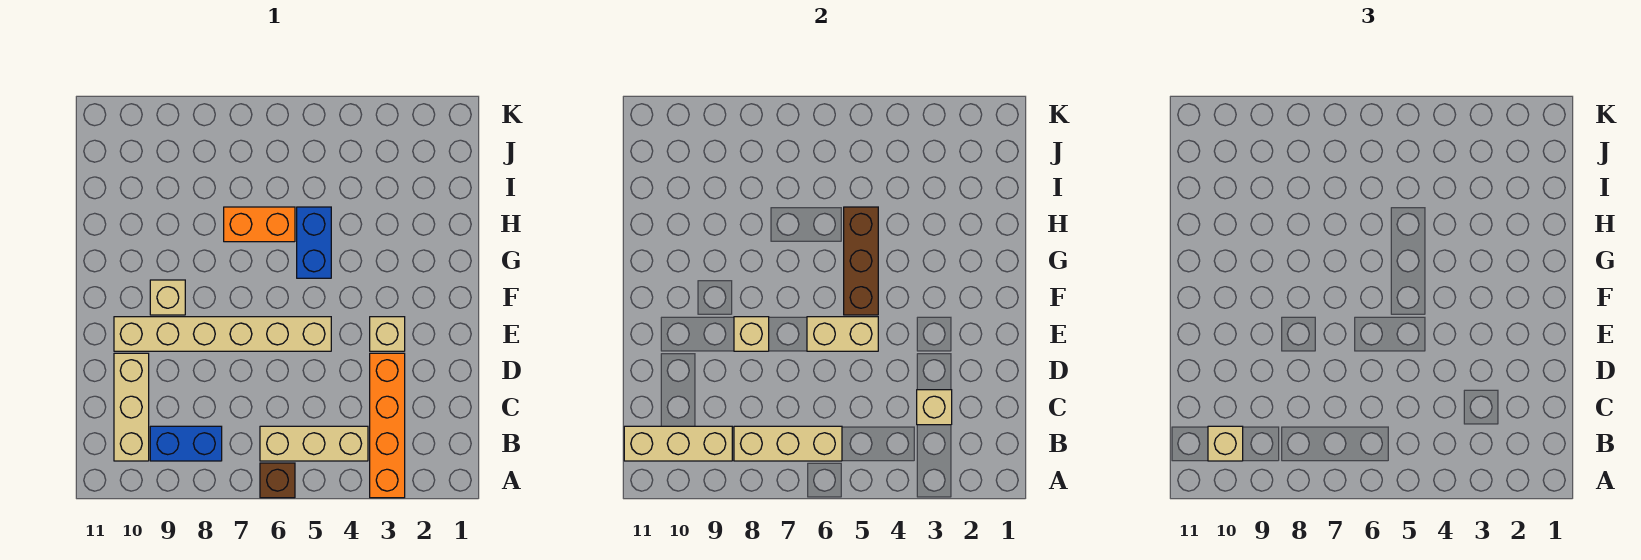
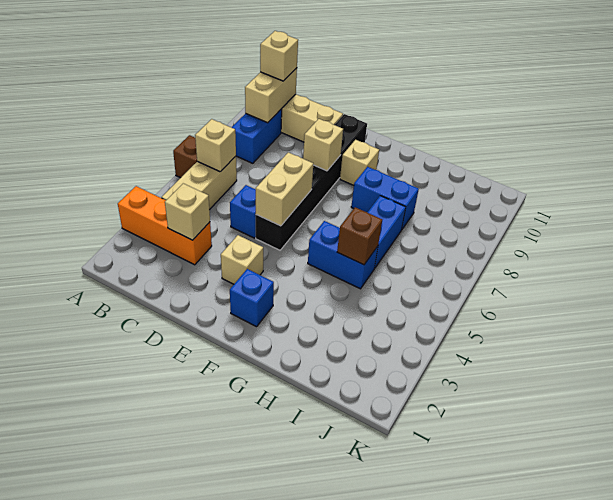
orange 1x4 brick [370,353,405,498] -> orange 1x3 brick [118,186,212,265]
tan 1x3 brick [734,426,842,461] -> tan 1x1 brick [195,119,236,172]
tan 1x3 brick [624,426,732,461] -> tan 1x2 brick [245,68,297,123]
none -> blue 1x1 brick [230,185,256,238]
tan 1x6 brick [114,317,331,351] -> black 1x6 brick [256,114,367,250]
none -> blue 1x1 brick [230,269,274,327]
brown 1x3 brick [844,207,878,315] -> brown 1x1 brick [337,207,382,265]
none -> blue 1x2 brick [351,167,419,230]
orange 1x2 brick [224,207,295,242] -> blue 1x2 brick [367,196,406,268]

